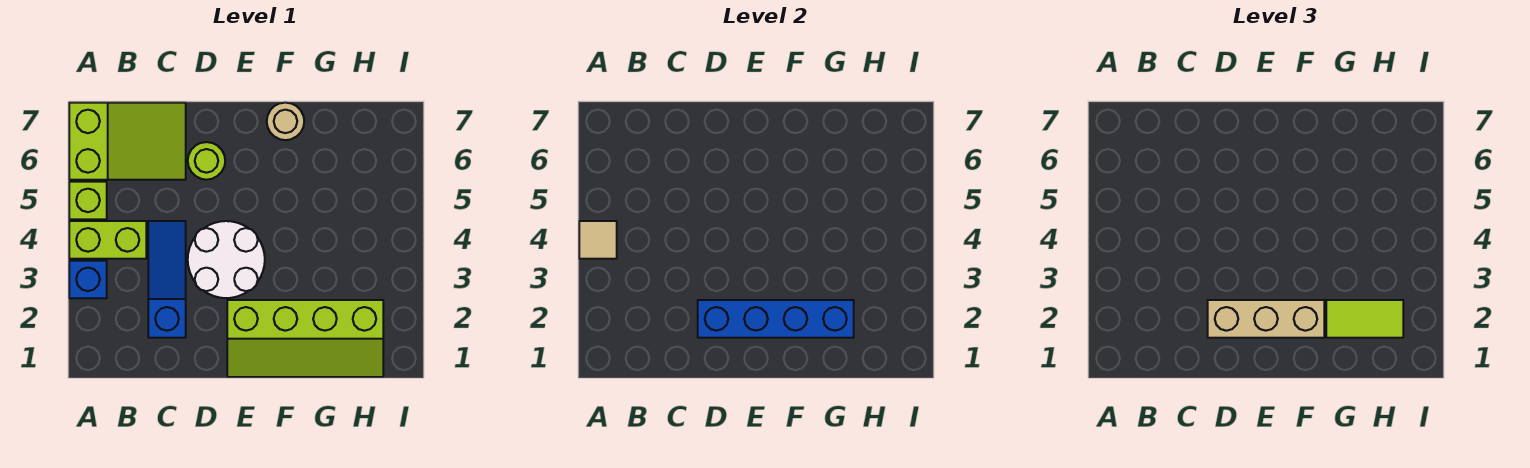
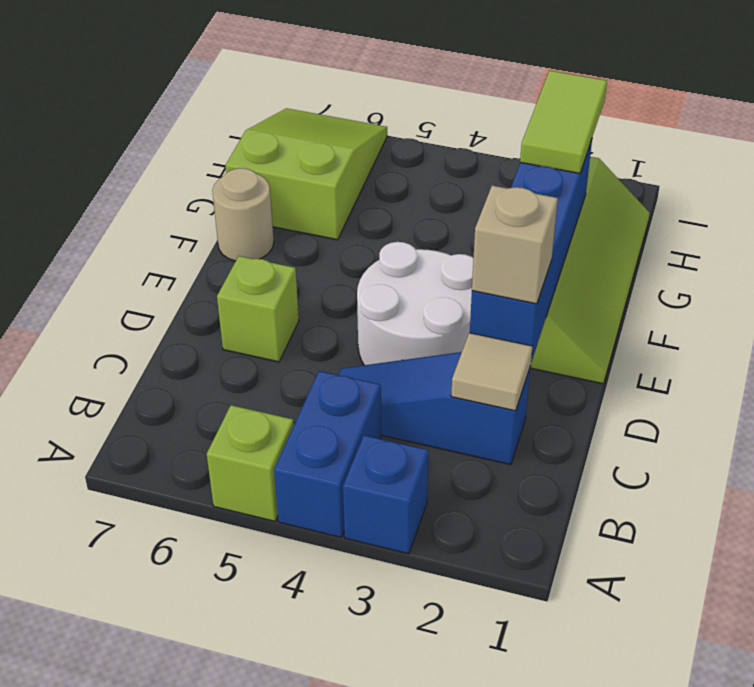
lime 1x2 brick [69,221,146,259] -> blue 1x2 brick [274,371,381,537]
tan 1x1 tile [579,221,617,259] -> tan 1x1 tile moved to [451,333,532,411]
lime 2x3 slope [69,103,186,180] -> lime 2x3 slope moved to [225,108,387,240]
tan 1x3 brick [1208,300,1324,338] -> tan 1x1 brick [472,185,558,304]
lime 1x1 round brick [188,142,225,180] -> lime 1x1 brick [217,256,299,362]

